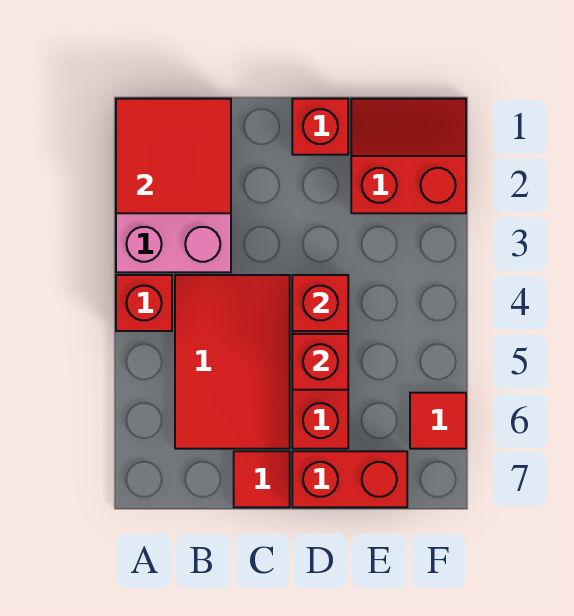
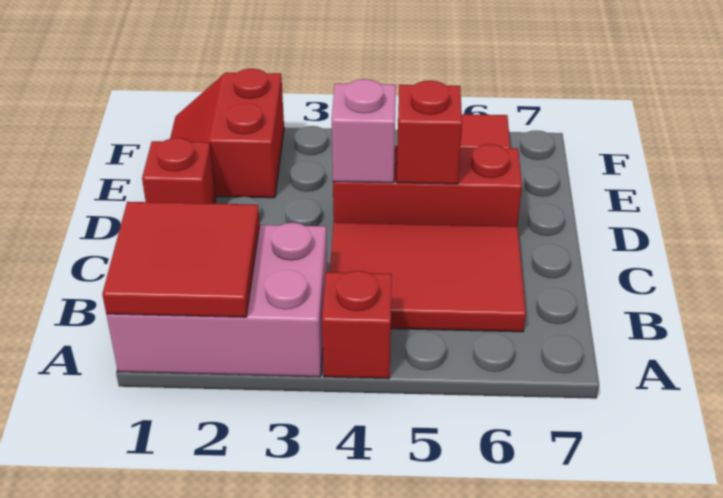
red 1x1 tile [234,451,290,507] -> none
red 1x1 brick [292,275,348,331] -> pink 1x1 brick [332,79,396,183]
red 1x2 brick [292,451,407,507] -> none

